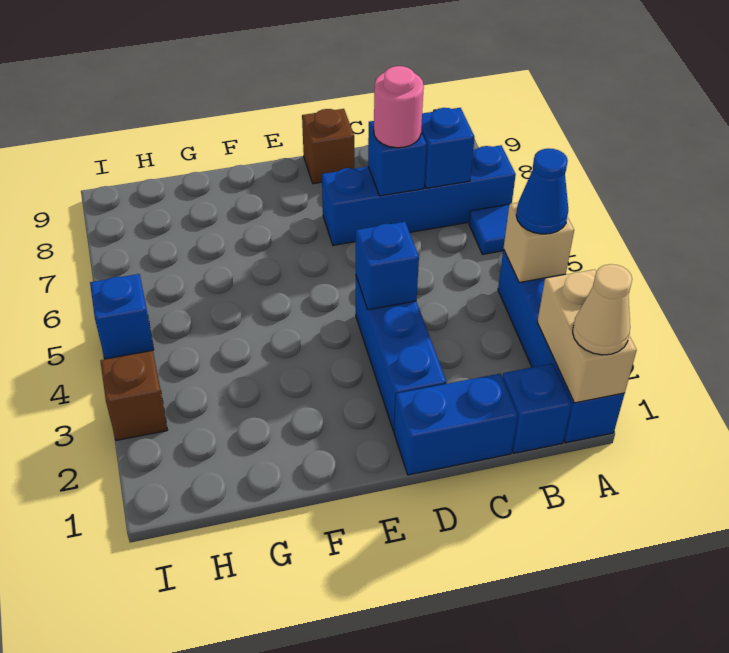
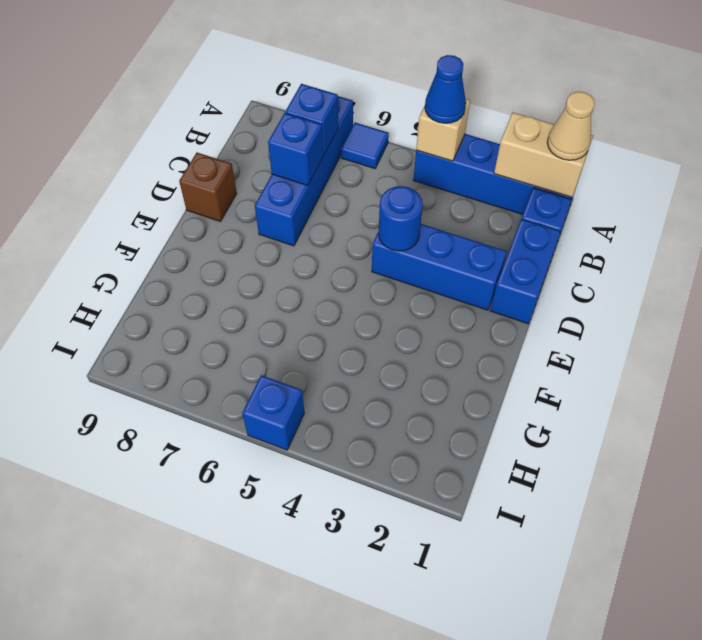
pink 1x1 round brick [374,66,424,148] -> none
blue 1x1 brick [356,222,419,310] -> blue 1x1 round brick [379,186,423,251]
brown 1x1 brick [101,351,167,440] -> none

